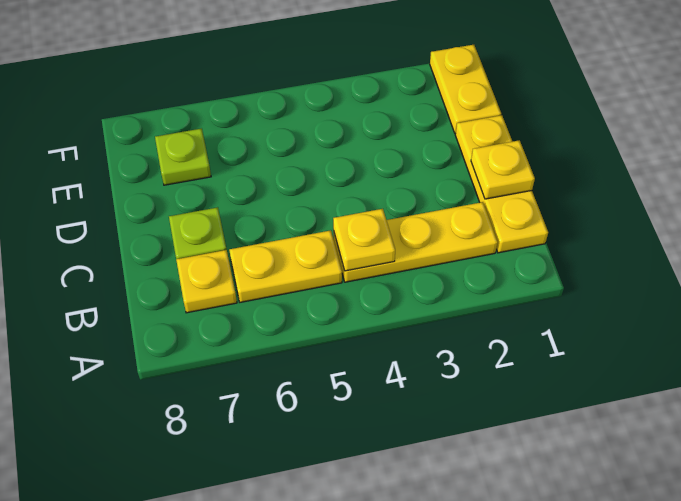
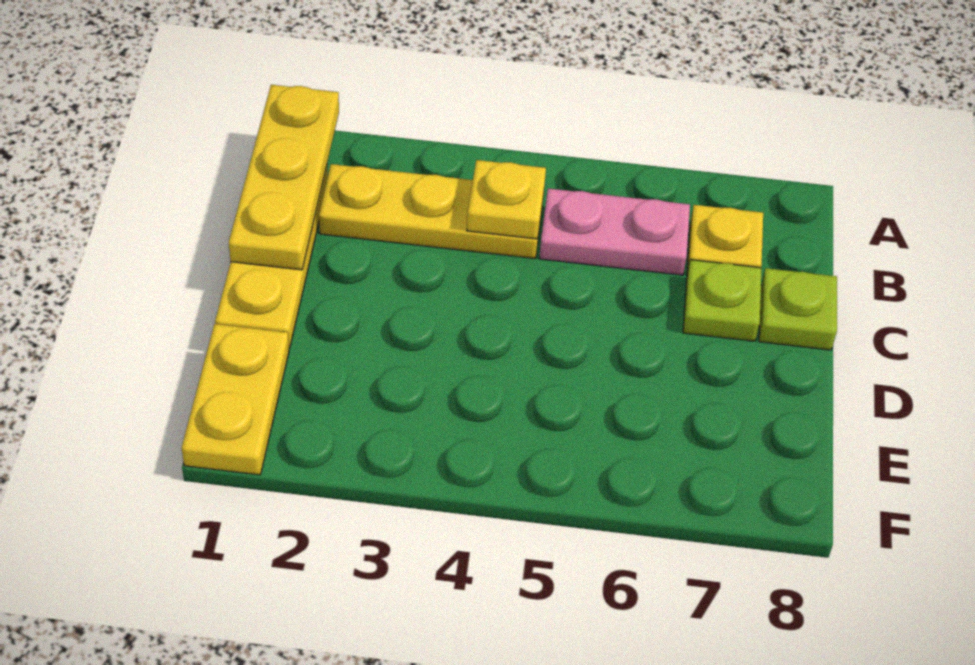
yellow 1x2 plate [229,230,342,302] -> pink 1x2 plate [539,188,690,275]
yellow 1x1 plate [471,140,535,199] -> yellow 1x3 plate [229,85,339,270]
lime 1x1 plate [155,128,211,185] -> lime 1x1 plate moved to [759,268,837,350]

